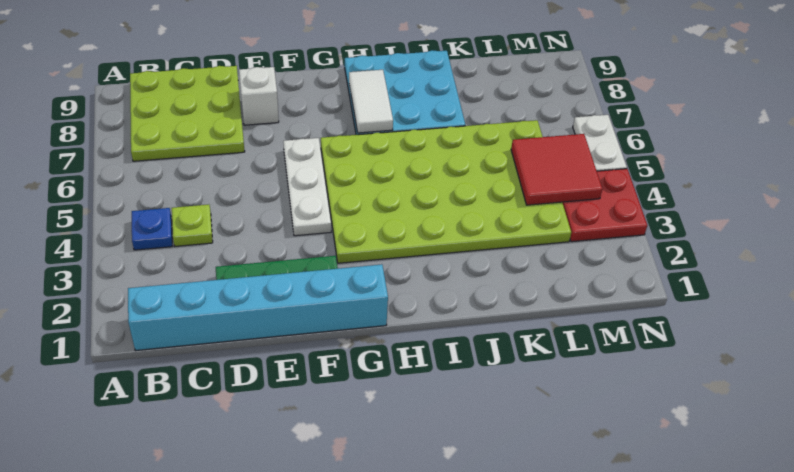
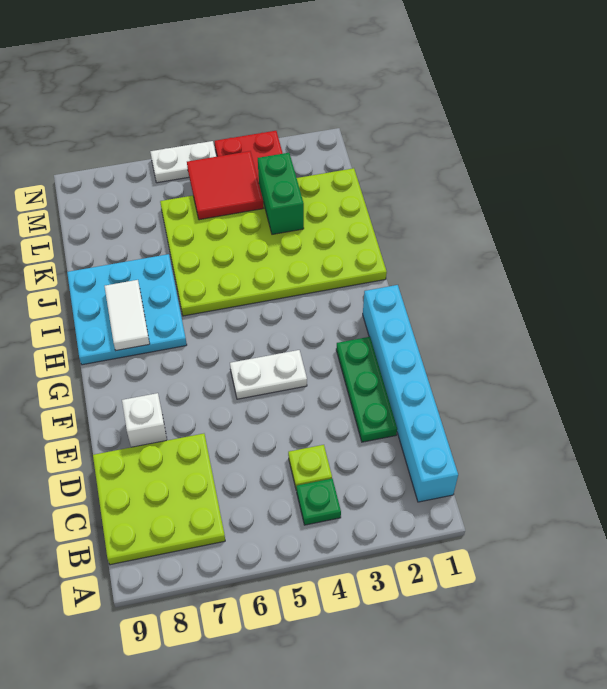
blue 1x1 plate [132,208,172,250] -> green 1x1 plate [296,479,341,525]
white 1x3 plate [283,138,331,236] -> white 1x2 plate [230,350,307,399]
lime 4x6 plate [321,120,571,263] -> lime 4x6 plate turned to [160,168,387,316]
white 1x2 tile [349,70,393,133] -> white 1x2 tile turned to [105,280,150,351]
none -> green 1x2 brick [258,153,304,234]

